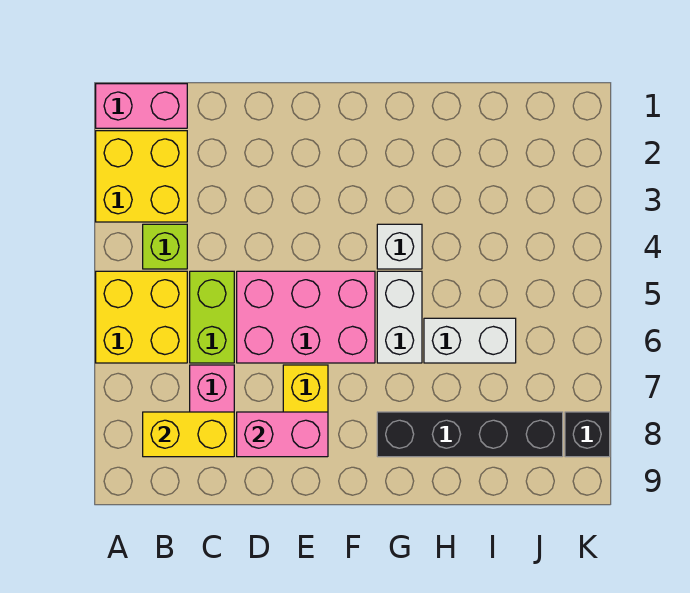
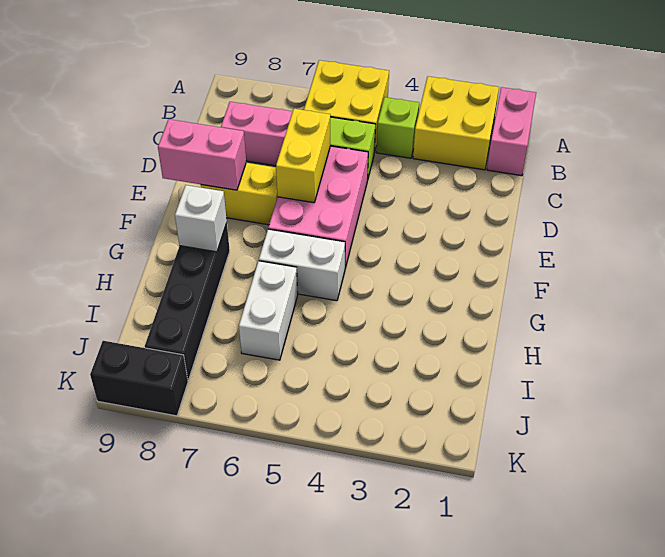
yellow 1x2 brick [143,412,234,457] -> yellow 1x2 brick moved to [276,109,330,203]
pink 1x2 brick [237,412,328,457] -> pink 1x2 brick turned to [158,119,246,190]
white 1x1 brick [377,224,422,269] -> white 1x1 brick moved to [175,185,227,252]
black 1x1 brick [565,412,610,457] -> black 1x2 brick [90,341,188,416]

